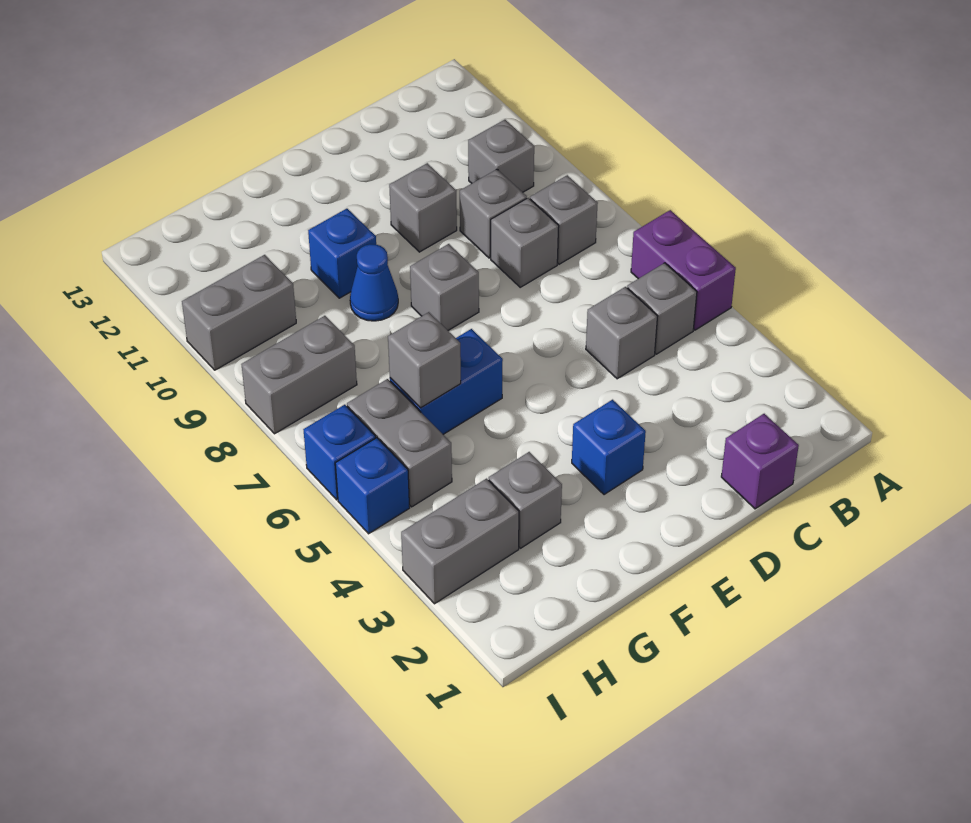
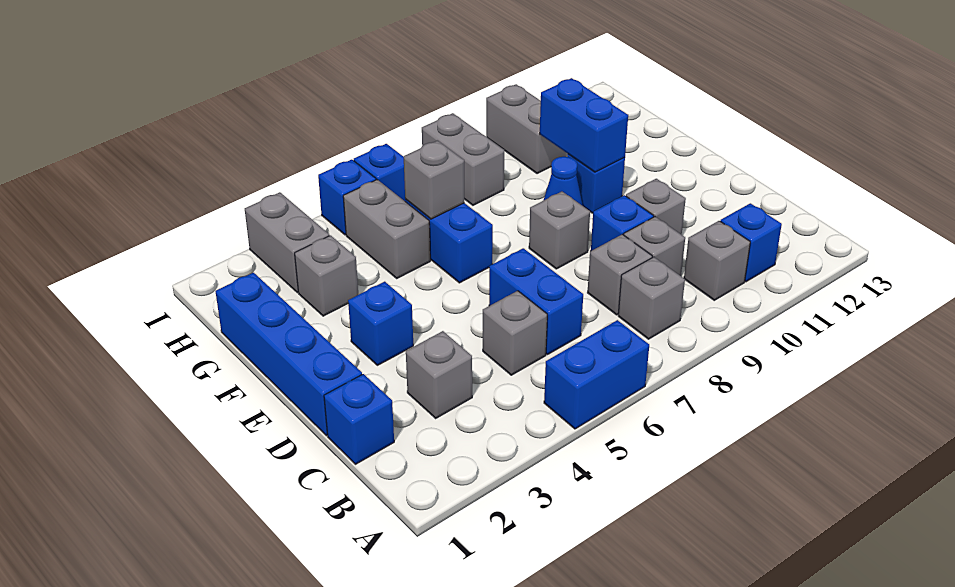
purple 1x2 brick [631,210,736,330] -> blue 1x2 brick [544,320,649,429]
grey 1x1 brick [627,263,697,354] -> grey 1x1 brick moved to [406,331,472,418]
none -> blue 1x1 brick [720,203,782,282]
purple 1x1 brick [721,414,799,509] -> blue 1x1 brick [324,374,394,464]
none -> blue 1x2 brick [489,248,583,355]
none -> blue 1x4 brick [215,273,362,436]
none -> blue 1x1 brick [591,195,654,251]
none -> blue 1x2 brick [540,78,628,172]
grey 1x2 brick [347,379,452,507] -> grey 1x2 brick turned to [343,180,430,278]

